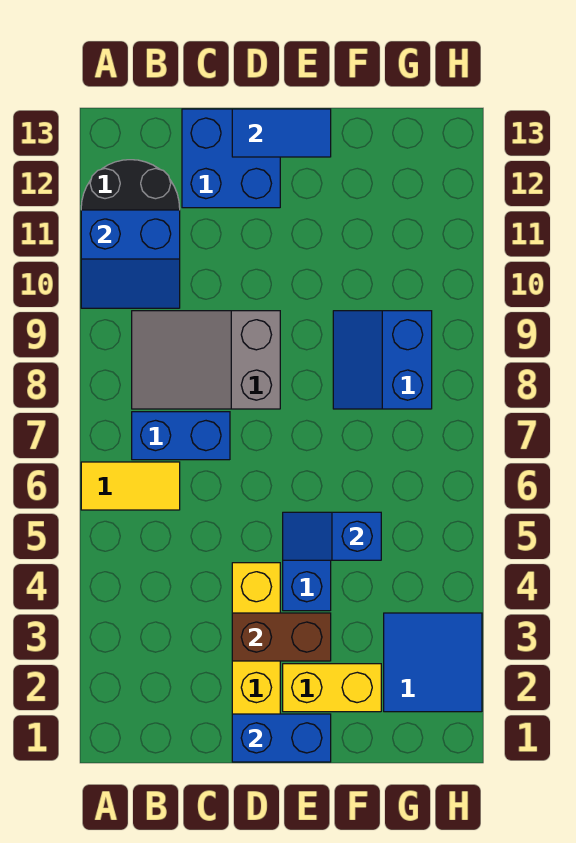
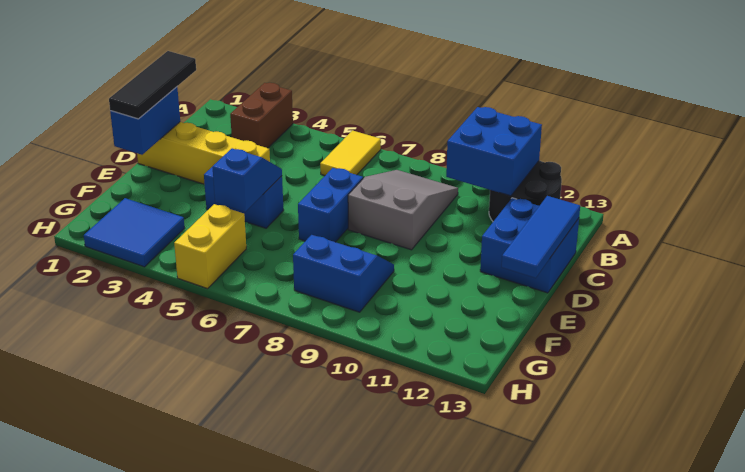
blue 2x2 slope [81,210,180,308] -> blue 2x2 brick [446,107,542,196]
blue 1x2 brick [132,412,230,460] -> blue 1x2 brick moved to [298,168,363,242]
none -> black 1x3 tile [109,51,196,119]
brown 1x2 brick [232,613,331,661] -> brown 1x2 brick moved to [230,83,293,148]
blue 1x2 tile [232,109,331,157] -> blue 1x3 tile [502,196,580,278]
yellow 1x2 brick [283,664,381,712] -> yellow 1x2 brick moved to [174,204,246,289]

